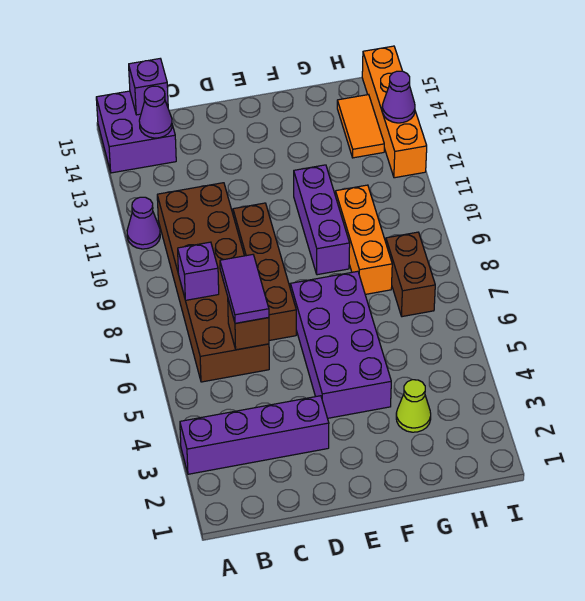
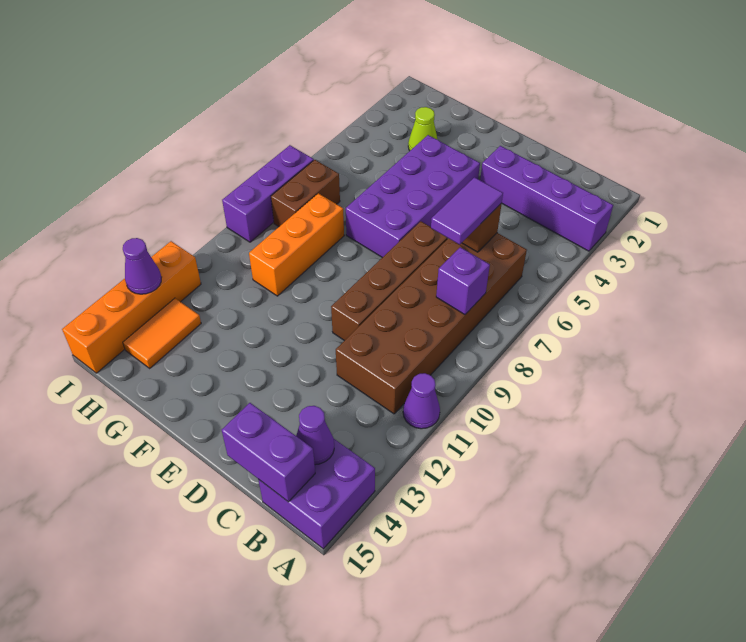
purple 1x1 brick [129,59,168,115] -> purple 1x2 brick [222,403,315,502]
purple 1x3 brick [294,165,350,275] -> purple 1x3 brick moved to [222,145,314,242]

